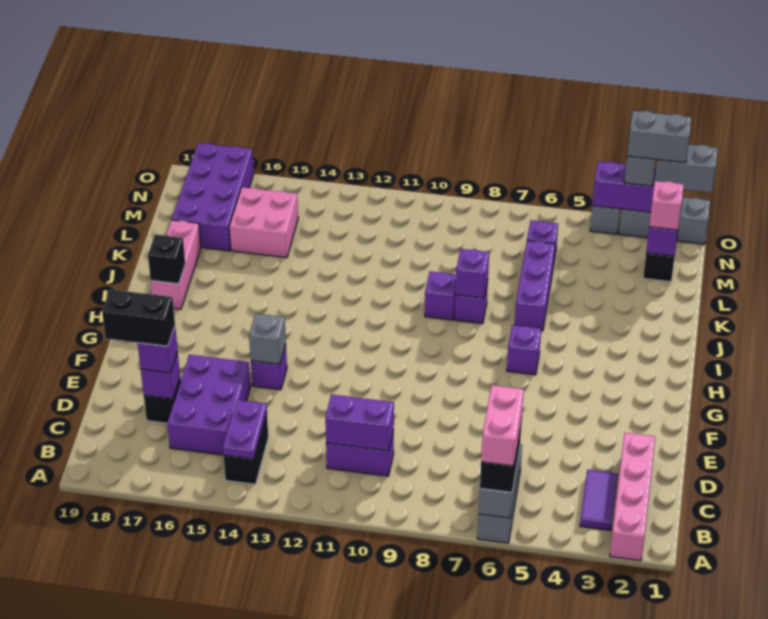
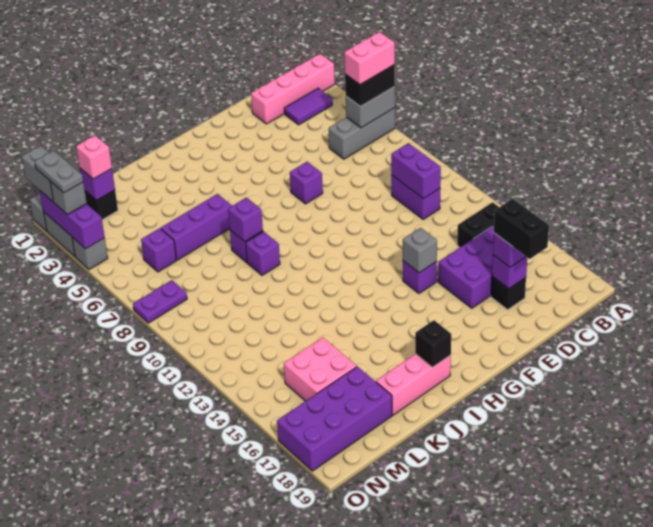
purple 1x2 plate [223,400,267,459] -> purple 1x2 plate moved to [133,280,187,323]
purple 1x1 brick [507,325,541,375] -> purple 1x1 brick moved to [290,162,323,204]
grey 1x2 brick [627,111,692,163] -> grey 1x2 plate [34,151,83,193]

